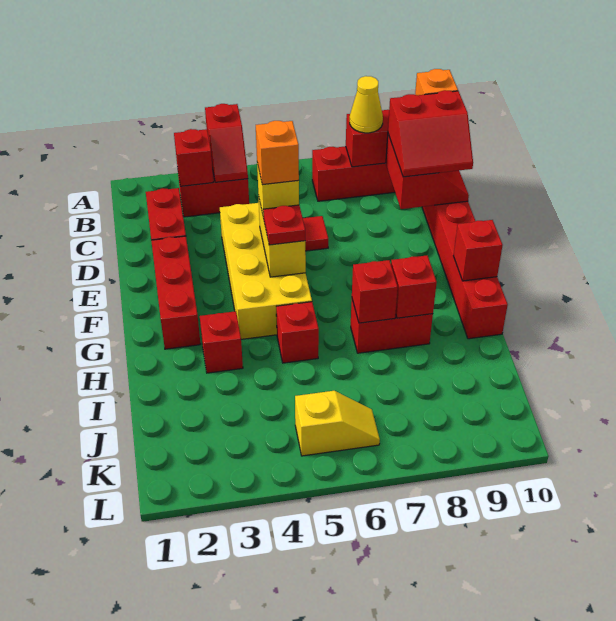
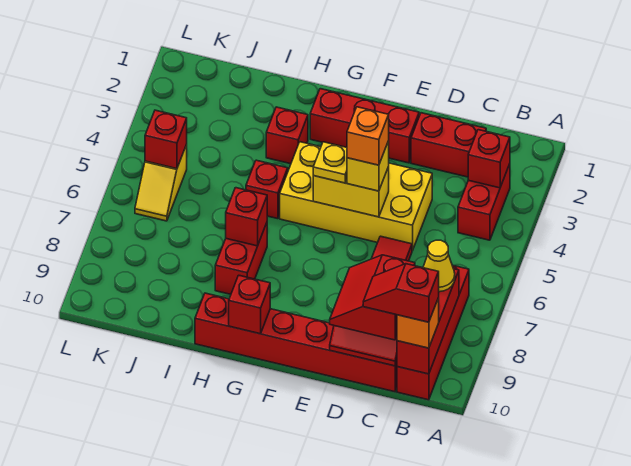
red 1x2 slope [205,104,248,182] -> red 1x2 slope moved to [363,264,439,322]
red 1x1 plate [263,205,305,245] -> yellow 1x1 plate [313,142,347,183]
red 1x1 brick [391,255,437,318] -> red 1x1 brick moved to [145,110,187,169]

